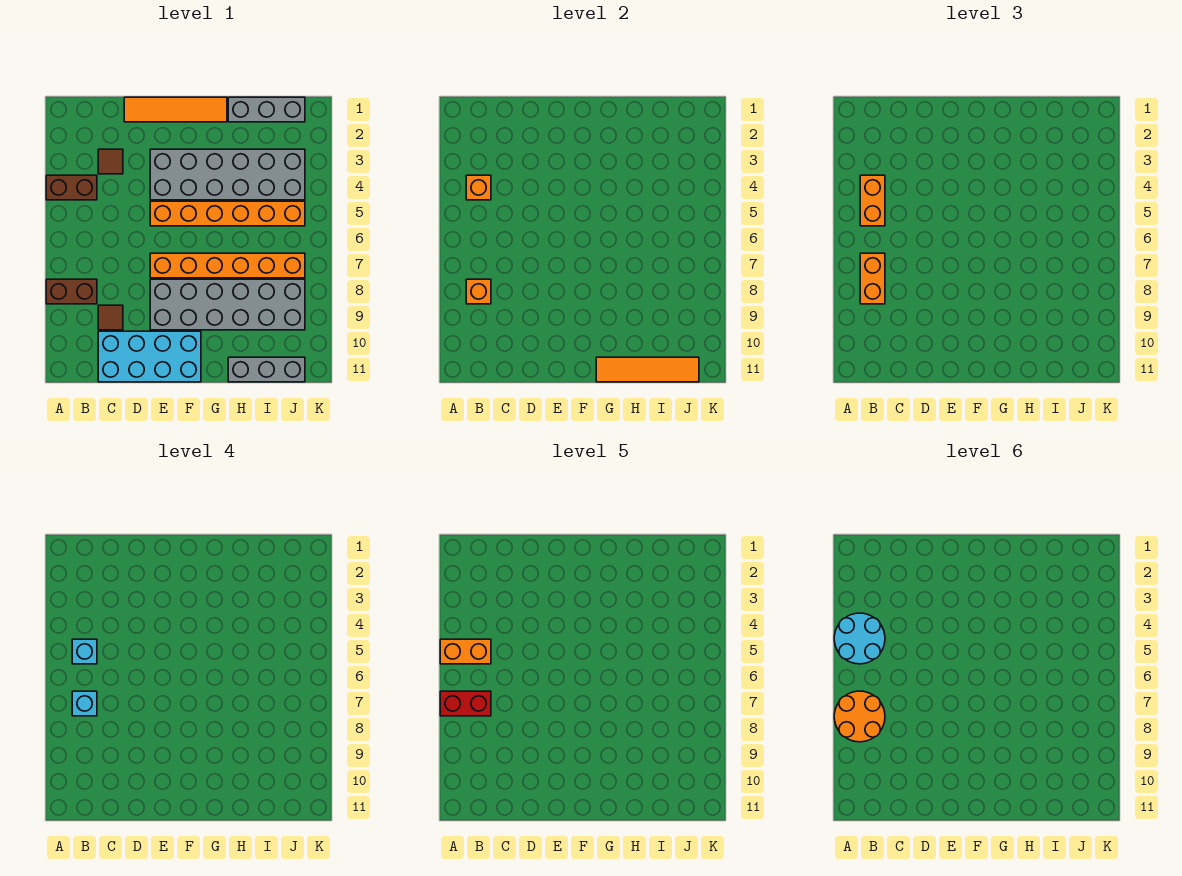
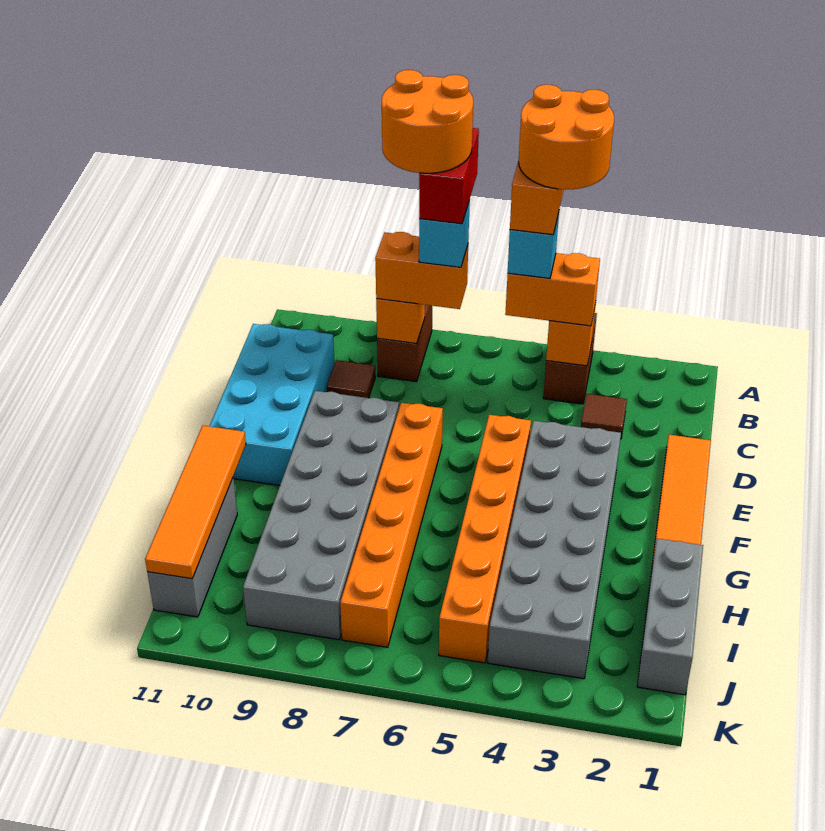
cyan 2x2 round brick [834,613,885,664] -> orange 2x2 round brick [519,85,614,190]

